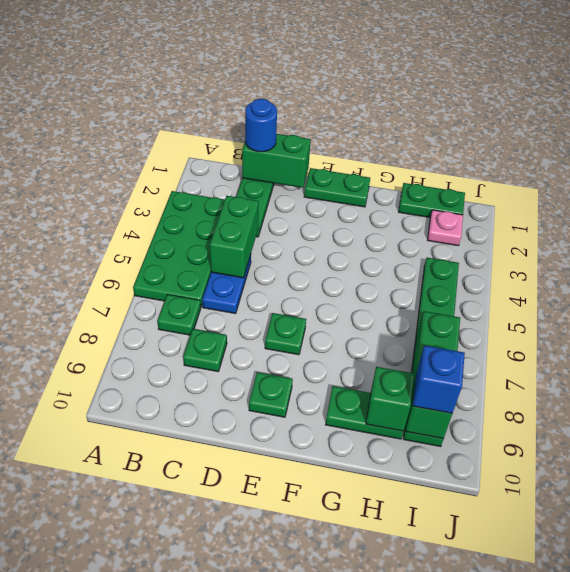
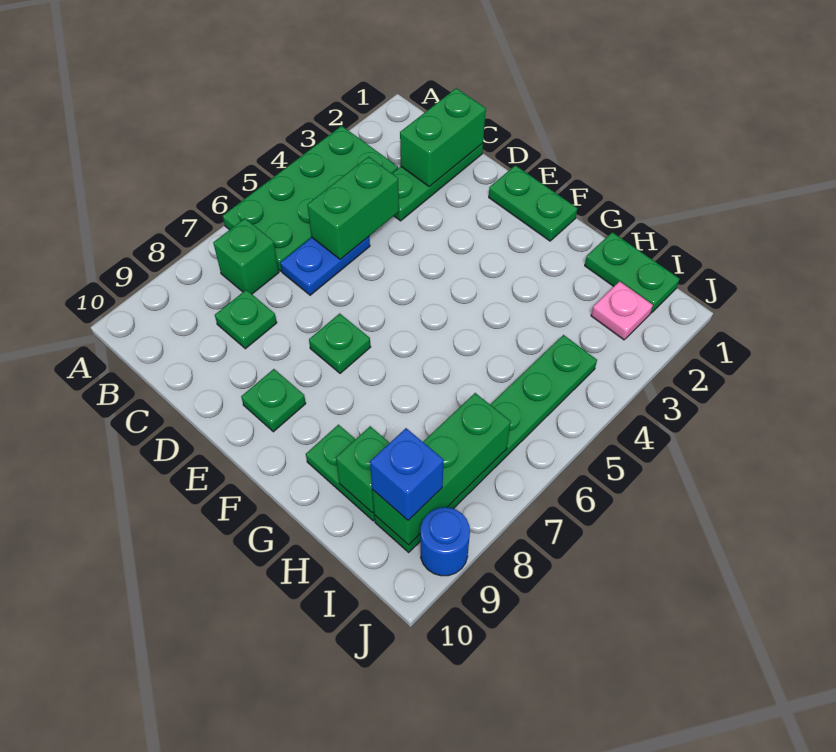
green 1x1 plate [157,295,201,335] -> green 1x1 brick [213,218,279,294]
green 1x2 brick [242,134,311,188] -> green 1x2 brick turned to [400,88,486,187]
blue 1x1 round brick [245,99,277,152] -> blue 1x1 round brick moved to [421,507,470,576]

